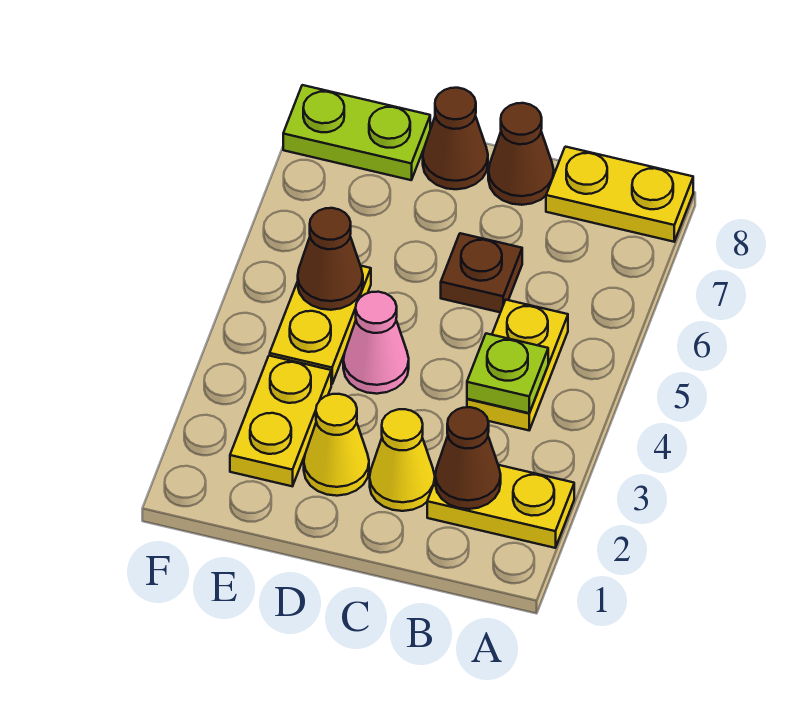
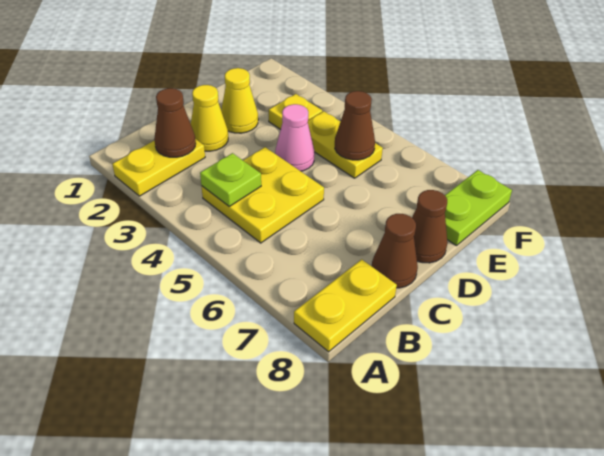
yellow 1x2 plate [467,300,568,430] -> yellow 2x2 plate [202,147,324,243]
brown 1x1 plate [441,233,522,312] -> none
yellow 1x2 plate [230,356,331,486] -> yellow 1x1 plate [269,94,322,130]

